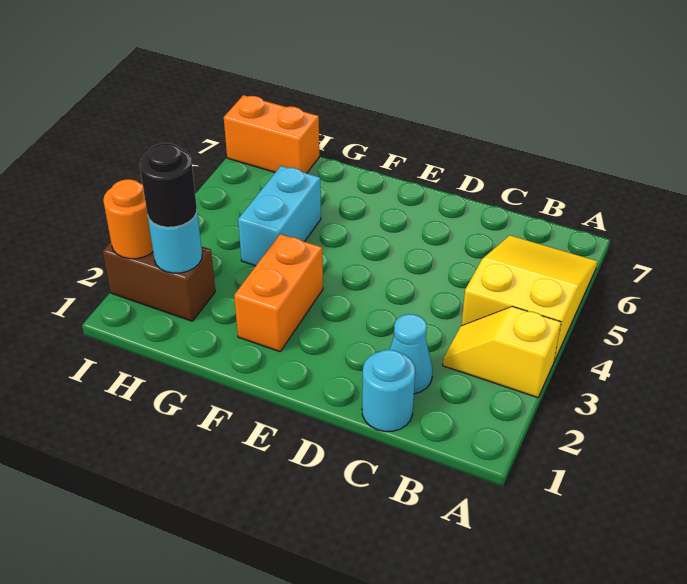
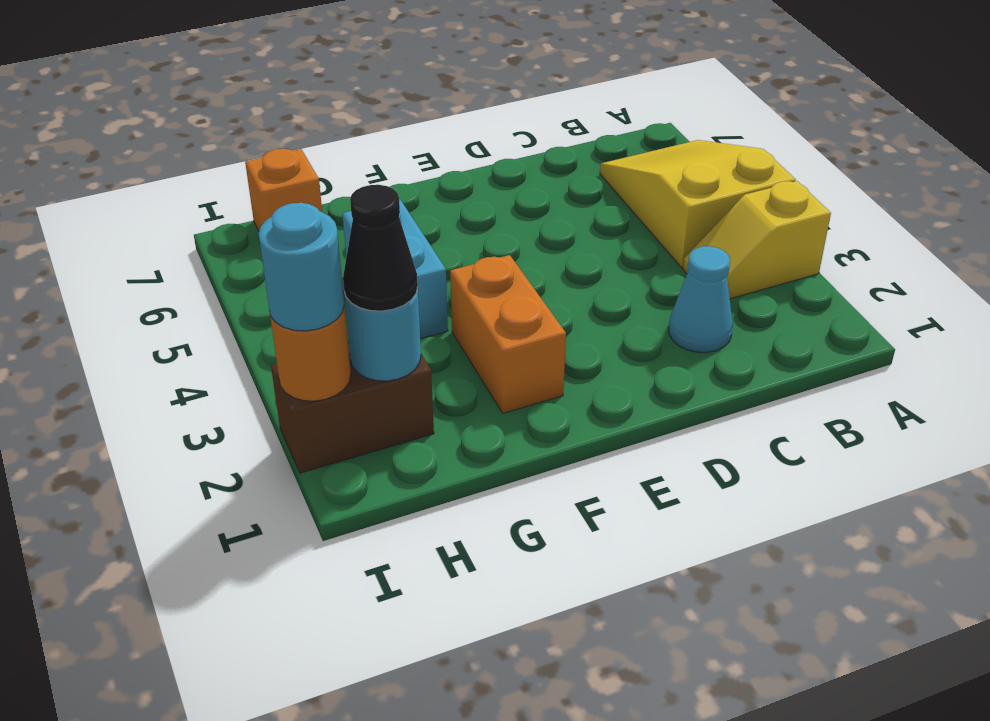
cyan 1x1 round brick [362,350,415,432] -> cyan 1x1 round brick moved to [259,203,344,331]
black 1x1 round brick [140,143,197,227] -> black 1x1 cone [343,185,418,311]
orange 1x2 brick [224,95,319,173] -> orange 1x1 brick [245,149,322,231]

